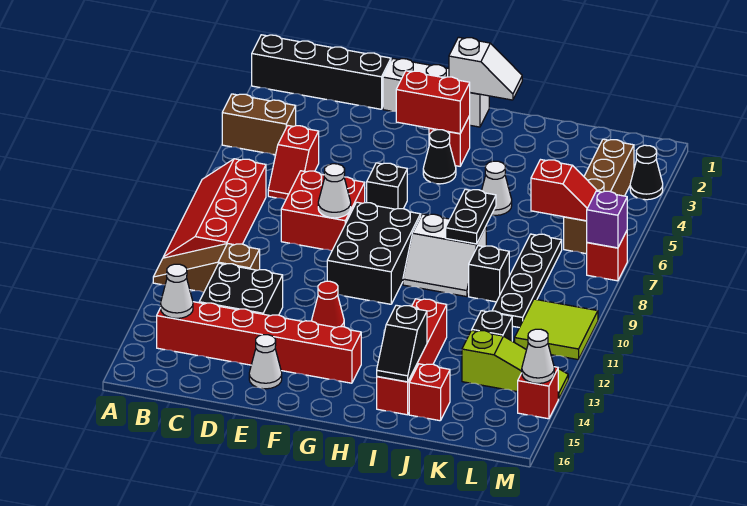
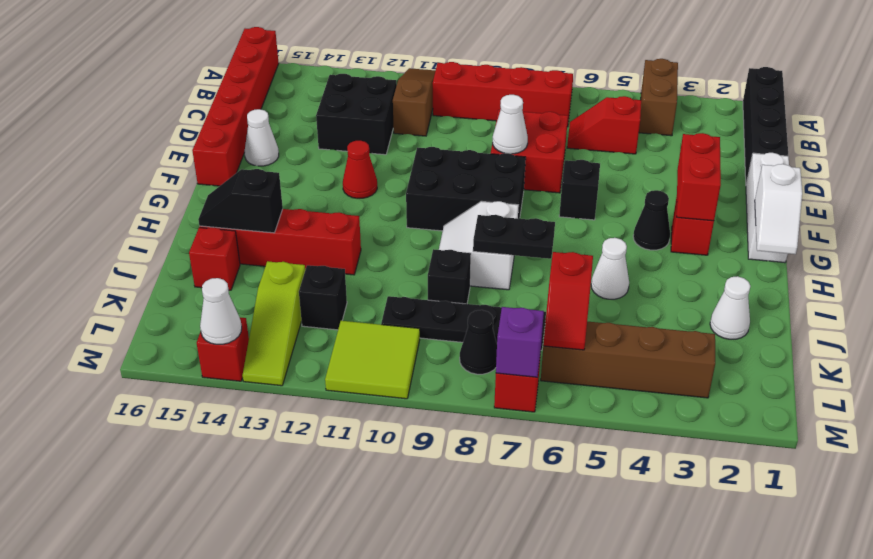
red 1x6 brick [157,302,361,383] -> red 1x6 brick moved to [192,27,279,186]
white 1x1 cone [161,264,193,318] -> white 1x1 cone moved to [710,276,750,339]
black 1x1 cone [630,145,663,200] -> black 1x1 cone moved to [460,310,497,374]

